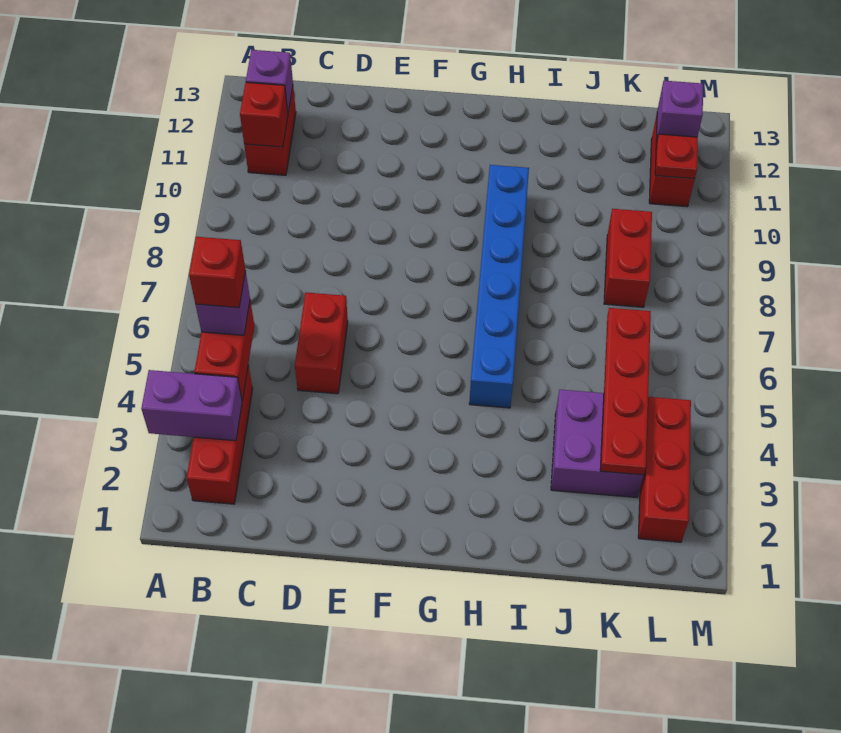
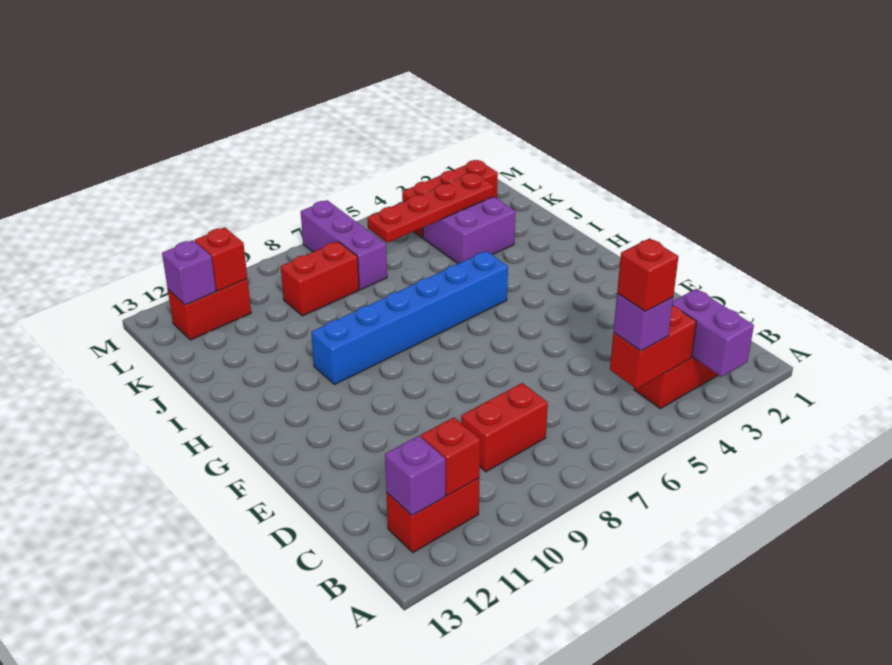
red 1x2 brick [295,292,348,394] -> red 1x2 brick moved to [461,383,548,472]
none -> purple 1x3 brick [301,200,387,290]
red 1x1 plate [655,134,698,179] -> red 1x1 brick [195,228,247,291]

